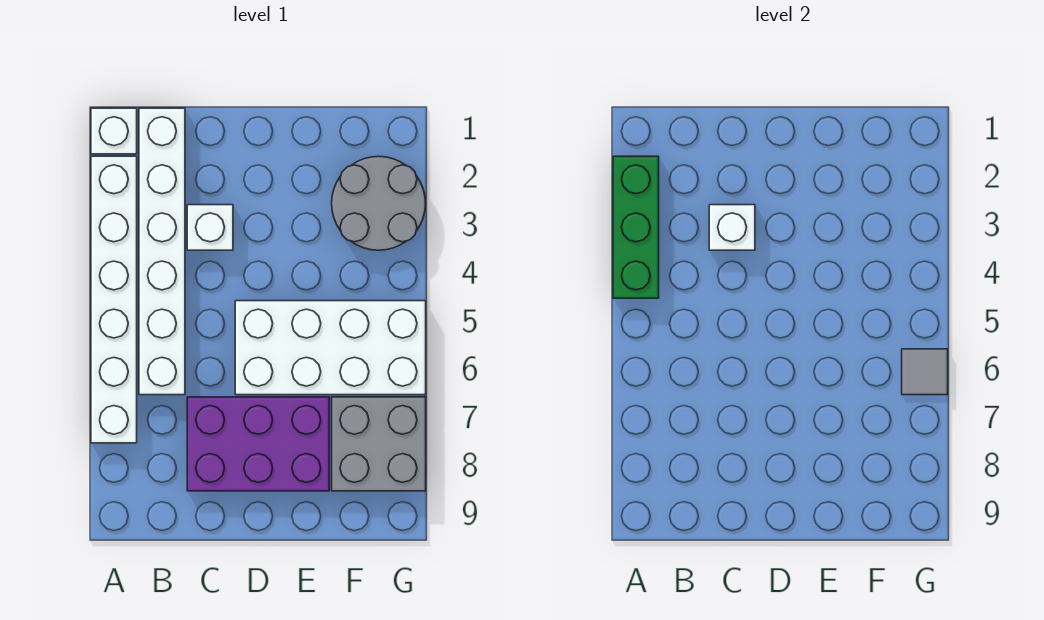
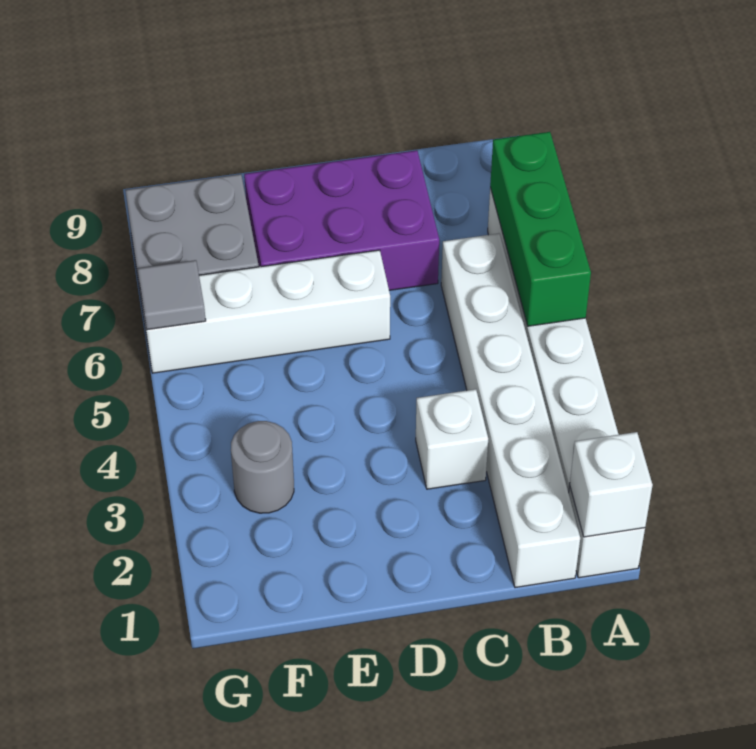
green 1x3 brick [613,156,659,298] -> green 1x3 brick moved to [490,132,591,326]
white 1x1 brick [709,205,755,250] -> white 1x1 brick moved to [570,432,653,537]
white 2x4 brick [235,301,426,395] -> white 1x4 brick [141,250,390,373]
grey 2x2 round brick [332,156,426,250] -> grey 1x1 round brick [231,421,294,513]

